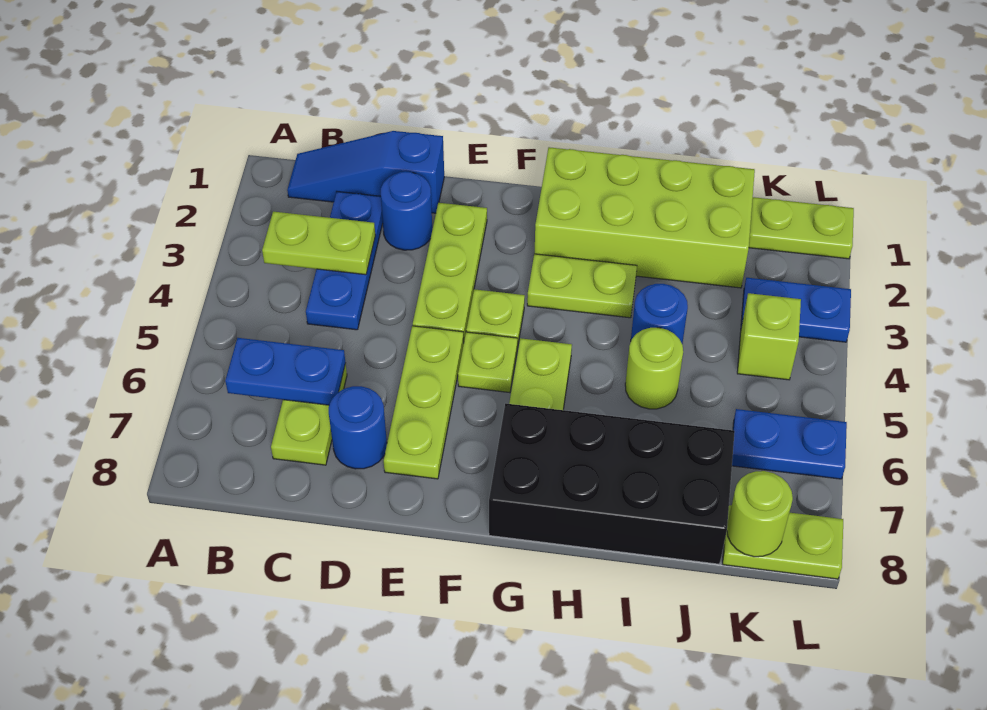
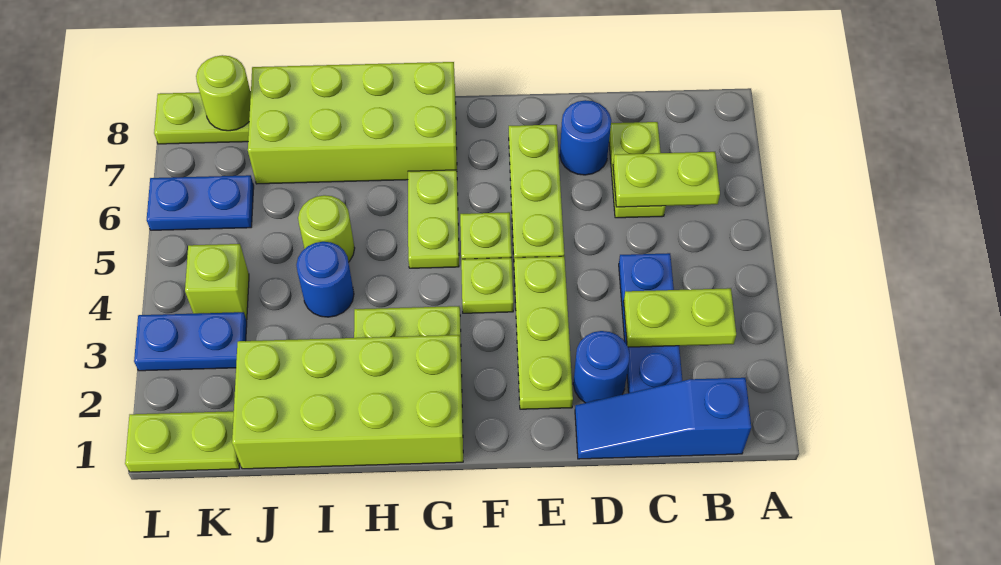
blue 1x3 slope [287,131,444,213] -> blue 1x3 slope turned to [575,378,751,459]
blue 1x2 plate [225,338,345,405] -> lime 1x2 plate [613,152,720,207]
black 2x4 brick [489,403,735,564] -> lime 2x4 brick [248,62,457,184]

